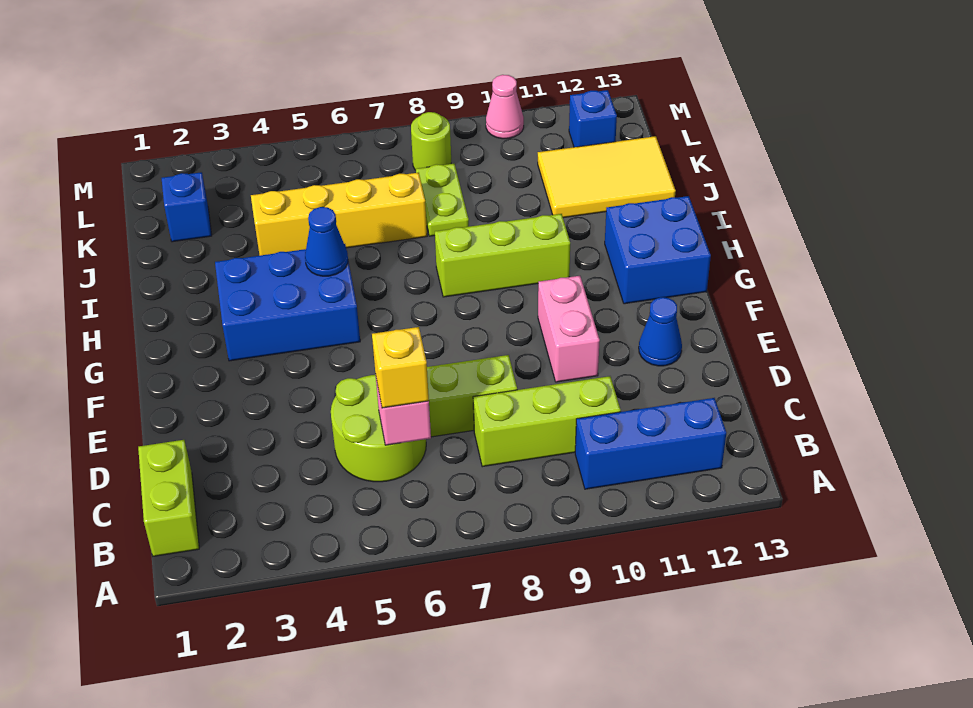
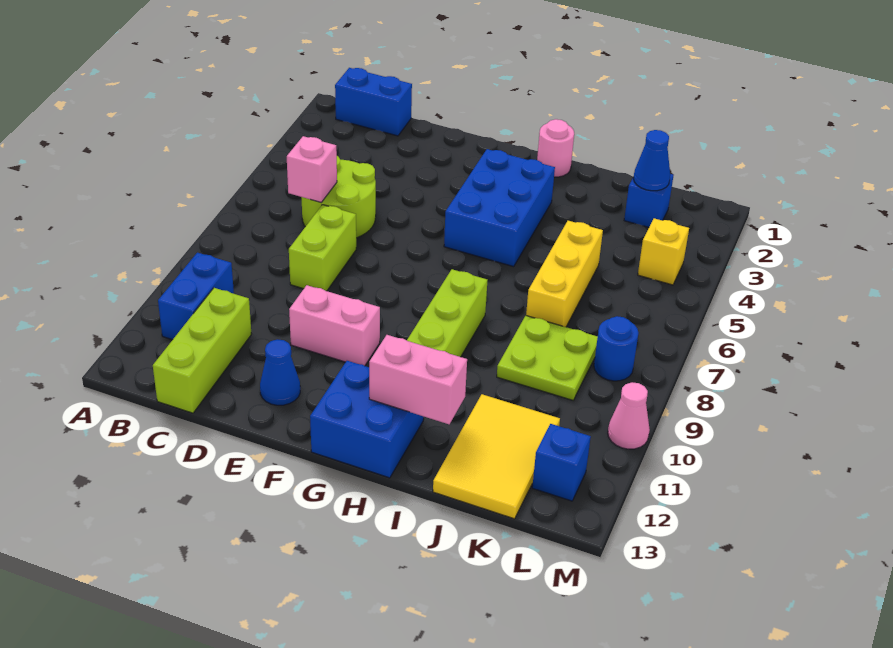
lime 1x2 brick [138,440,199,556] -> blue 1x2 brick [335,68,412,136]
blue 1x3 brick [575,398,726,489] -> blue 1x2 brick [158,253,234,340]
yellow 1x1 brick [372,327,429,408] -> yellow 1x1 brick moved to [638,218,689,285]
lime 1x3 brick [473,376,621,467] -> lime 1x3 brick moved to [153,288,251,413]
none -> pink 1x1 round brick [537,119,574,177]
blue 1x1 cone [305,207,348,276] -> blue 1x1 cone moved to [633,130,670,191]
none -> pink 1x2 brick [369,335,467,424]
yellow 1x4 brick [251,173,427,256] -> yellow 1x3 brick [526,221,603,327]
lime 1x2 plate [416,164,469,236] -> lime 2x2 plate [497,316,598,400]
lime 1x1 round brick [411,112,451,170] -> blue 1x1 round brick [594,316,638,381]

